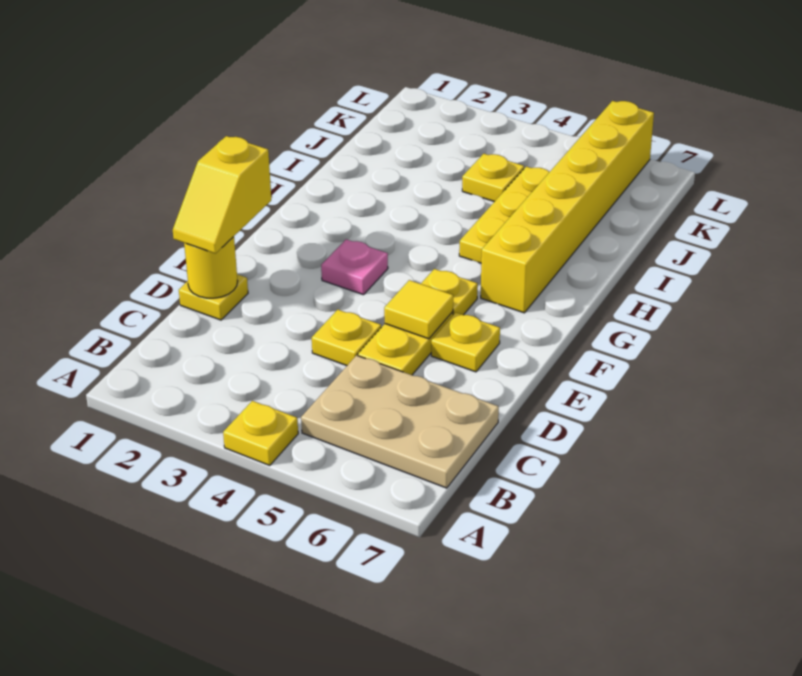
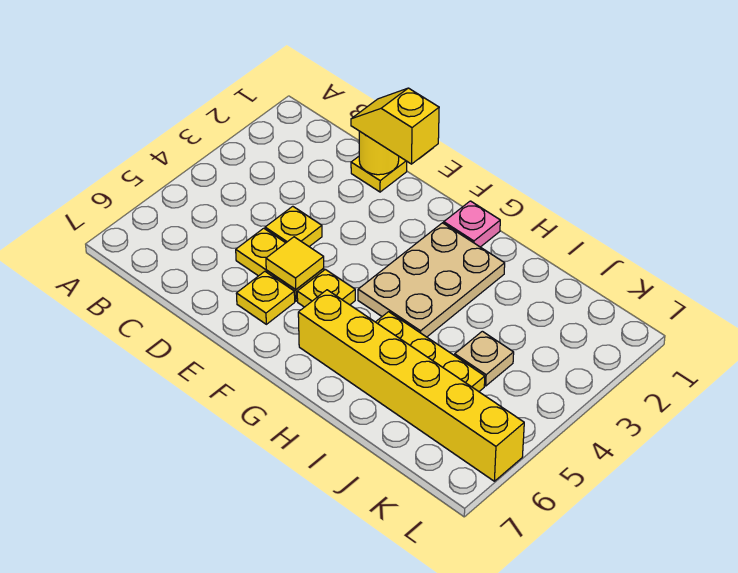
yellow 1x1 plate [223,401,298,466] -> none
tan 2x3 plate [301,355,499,488] -> tan 2x3 plate moved to [358,223,505,337]
pink 1x1 plate [321,239,388,295] -> pink 1x1 plate moved to [444,201,500,247]
yellow 1x1 plate [462,154,524,202] -> tan 1x1 plate [455,331,514,386]

